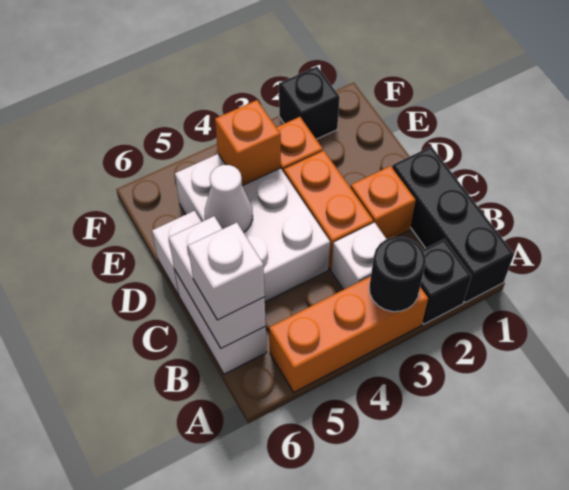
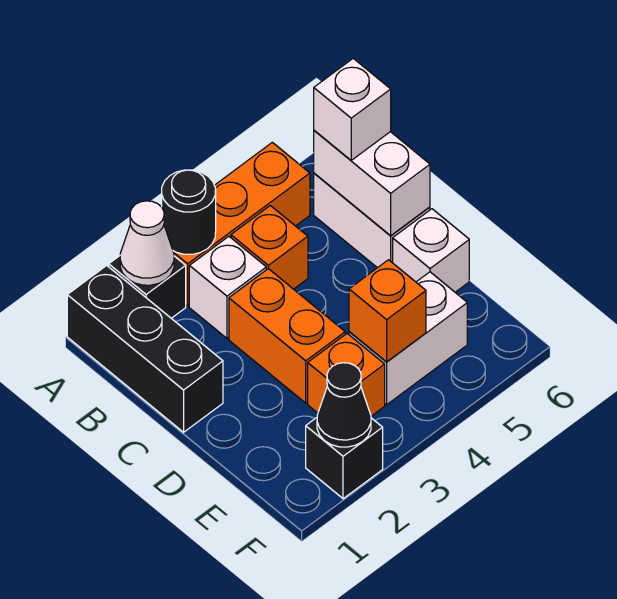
orange 1x1 brick [351,166,416,239] -> orange 1x1 brick moved to [231,206,308,289]
white 2x3 brick [175,154,330,302] -> white 1x2 brick [349,272,467,405]
white 1x1 cone [205,165,253,232] -> white 1x1 cone moved to [120,201,174,285]
none -> black 1x1 cone [317,363,371,447]

